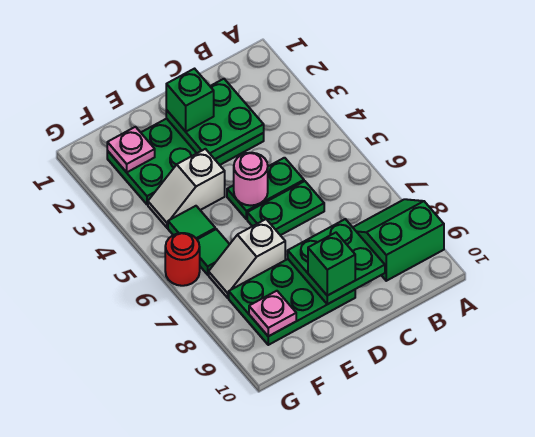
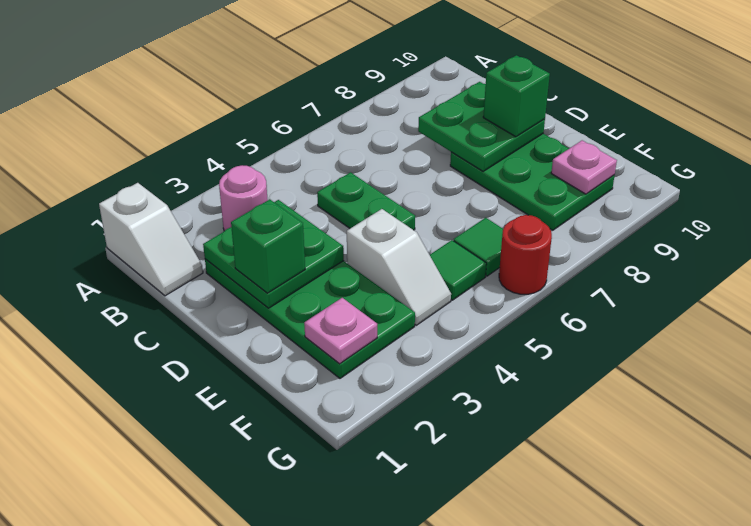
green 2x2 slope [353,199,444,281] -> none
green 1x2 plate [247,181,324,235] -> none
pink 1x1 round brick [234,153,268,205] -> pink 1x1 round brick moved to [219,165,268,231]
white 1x2 slope [209,219,285,298] -> white 1x2 slope moved to [99,183,203,296]

